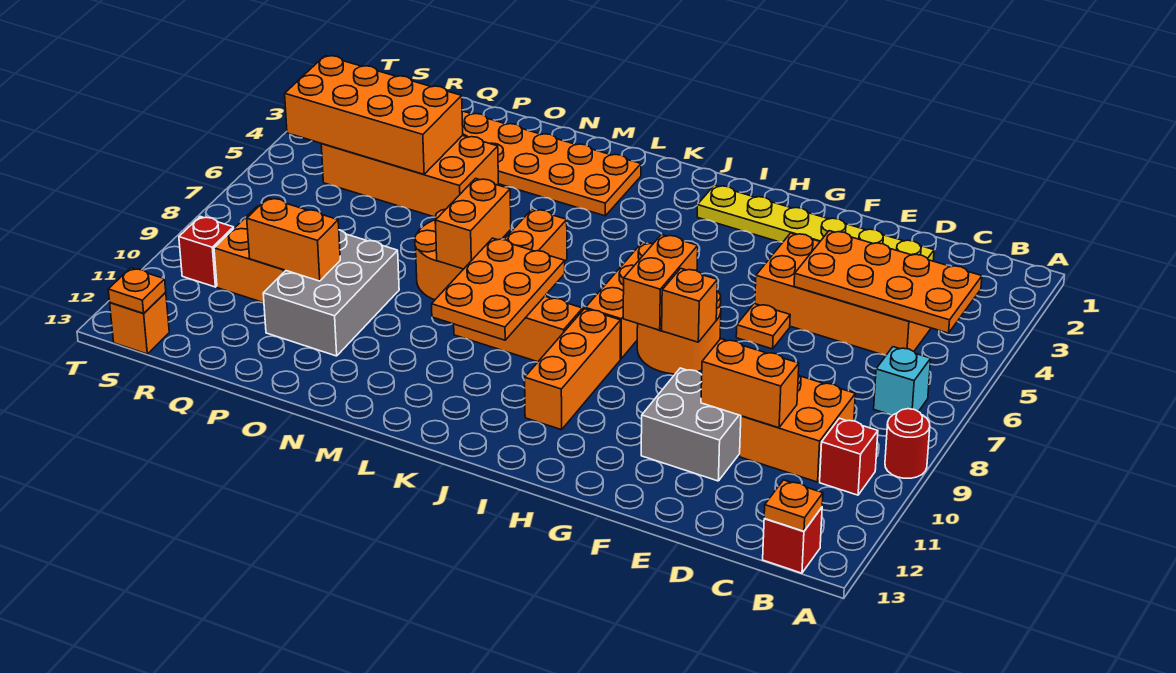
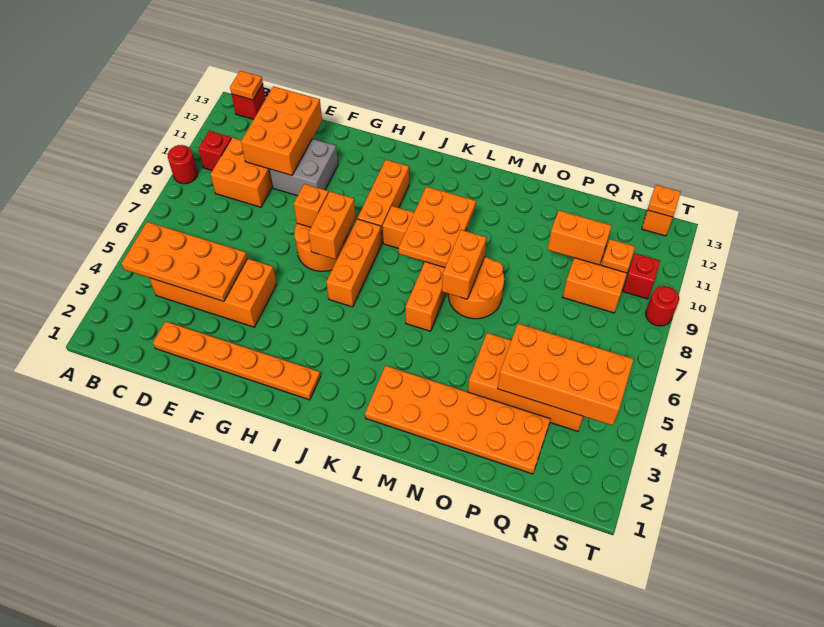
cyan 1x1 brick [874,347,931,415] -> none
yellow 1x6 plate [697,185,934,261] -> orange 1x6 plate [153,321,320,400]
orange 1x2 brick [701,339,799,428] -> orange 2x3 brick [241,86,322,175]
orange 1x1 plate [736,304,790,349] -> orange 1x1 plate moved to [601,239,635,273]
grey 2x3 brick [263,230,399,356] -> none
none -> red 1x1 round brick [646,286,679,326]

